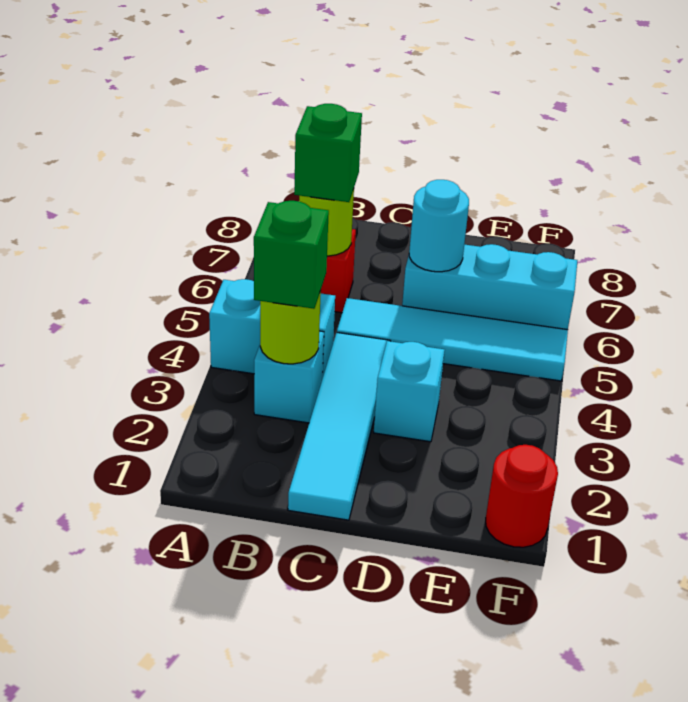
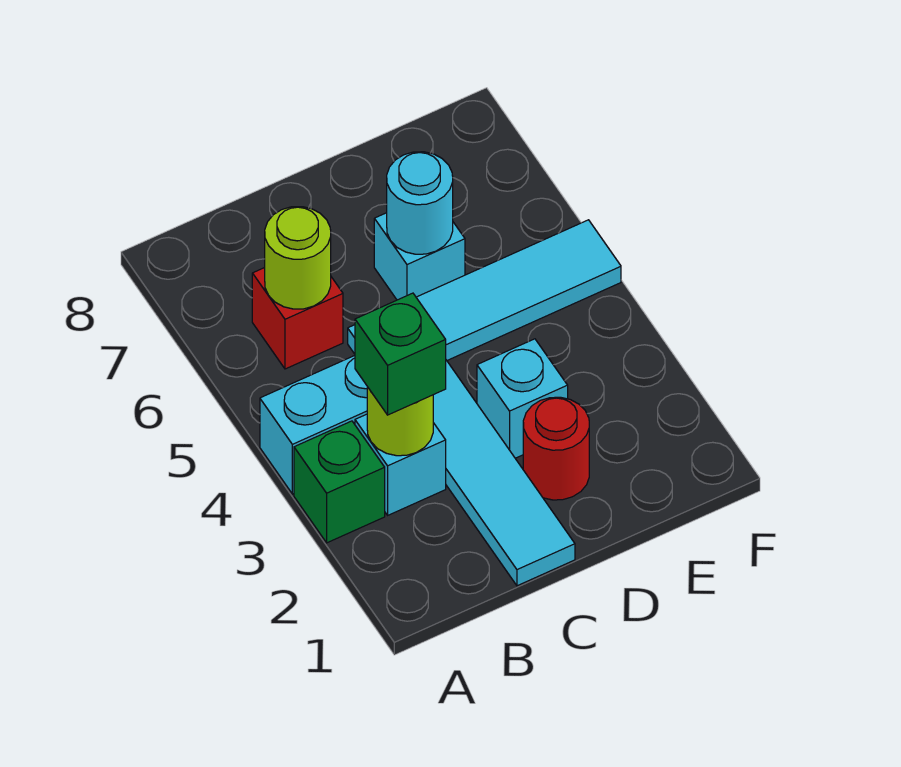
green 1x1 brick [294,104,362,202] -> green 1x1 brick moved to [294,421,385,543]
cyan 1x3 brick [402,244,578,330] -> cyan 1x1 brick [374,213,465,300]
red 1x1 round brick [486,445,558,547] -> red 1x1 round brick moved to [523,397,589,500]

